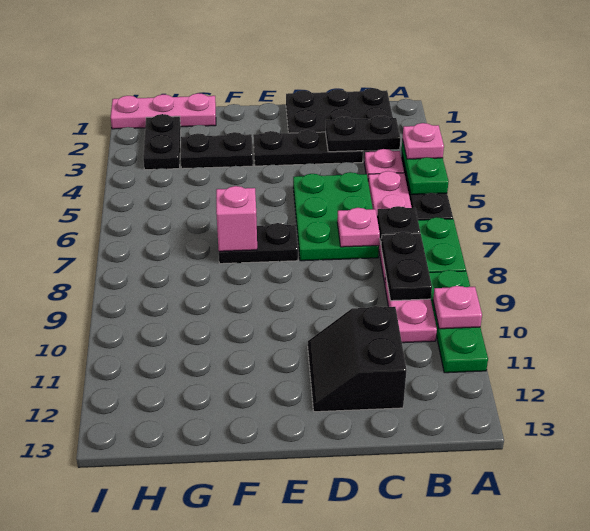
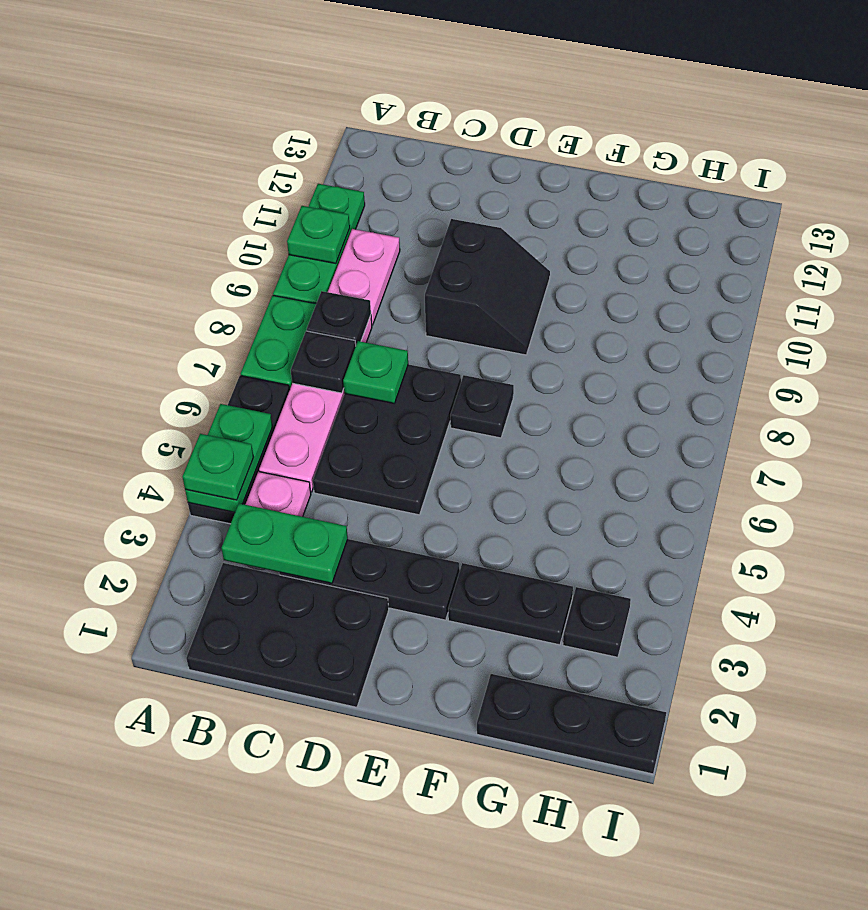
pink 1x1 plate [403,123,444,159] -> green 1x1 plate [182,434,254,500]
pink 1x1 plate [433,286,482,329] -> green 1x1 plate [287,206,350,264]
black 1x2 plate [326,116,400,152] -> green 1x2 plate [222,504,348,583]
black 1x2 plate [381,232,432,301] -> black 1x1 plate [307,291,371,344]
green 2x3 plate [293,172,379,261] -> black 2x3 plate [313,364,461,515]
pink 1x1 plate [337,208,380,247] -> green 1x1 plate [343,341,408,403]
black 2x2 slope [308,306,407,412] -> black 2x2 slope moved to [425,219,550,355]
black 1x2 plate [219,223,298,264] -> black 1x1 plate [450,375,514,438]
pink 1x1 brick [216,186,257,251] -> none
pink 1x3 plate [111,93,216,129] -> black 1x3 plate [477,674,666,774]
black 1x2 plate [143,114,181,170] -> black 1x1 plate [563,587,631,657]

